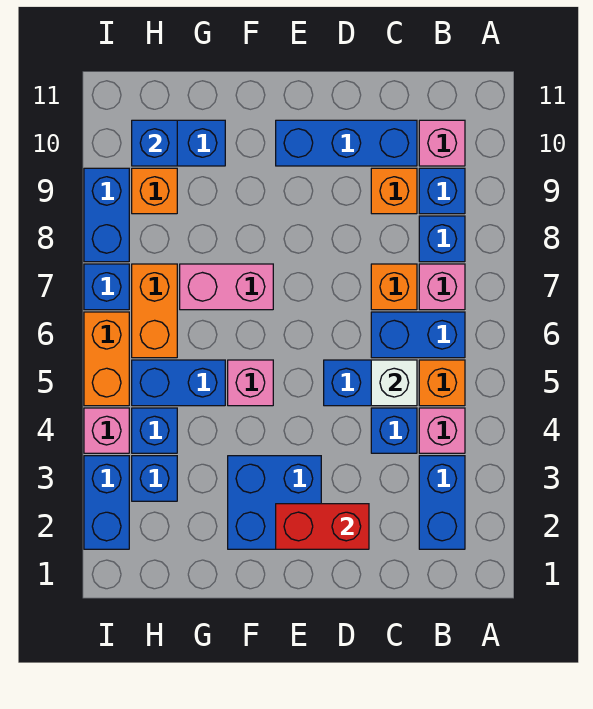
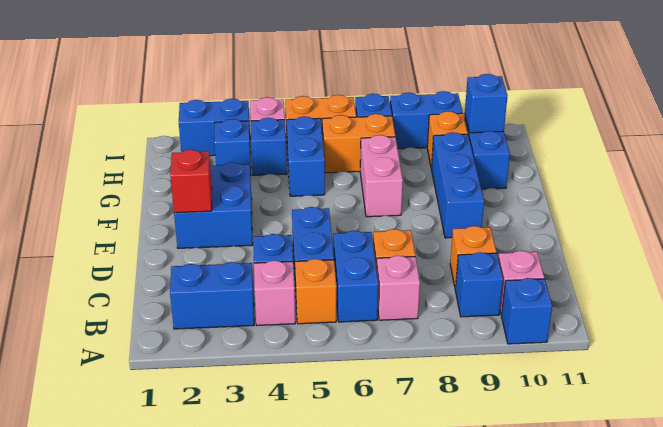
blue 1x1 brick [419,216,465,262] -> blue 1x1 brick moved to [501,278,552,344]
white 1x1 brick [371,360,417,406] -> none
blue 1x3 brick [276,120,417,166] -> blue 1x3 brick moved to [432,132,484,238]
red 1x2 brick [276,504,369,549] -> red 1x1 brick [170,150,212,213]
pink 1x1 brick [228,360,273,406] -> none

